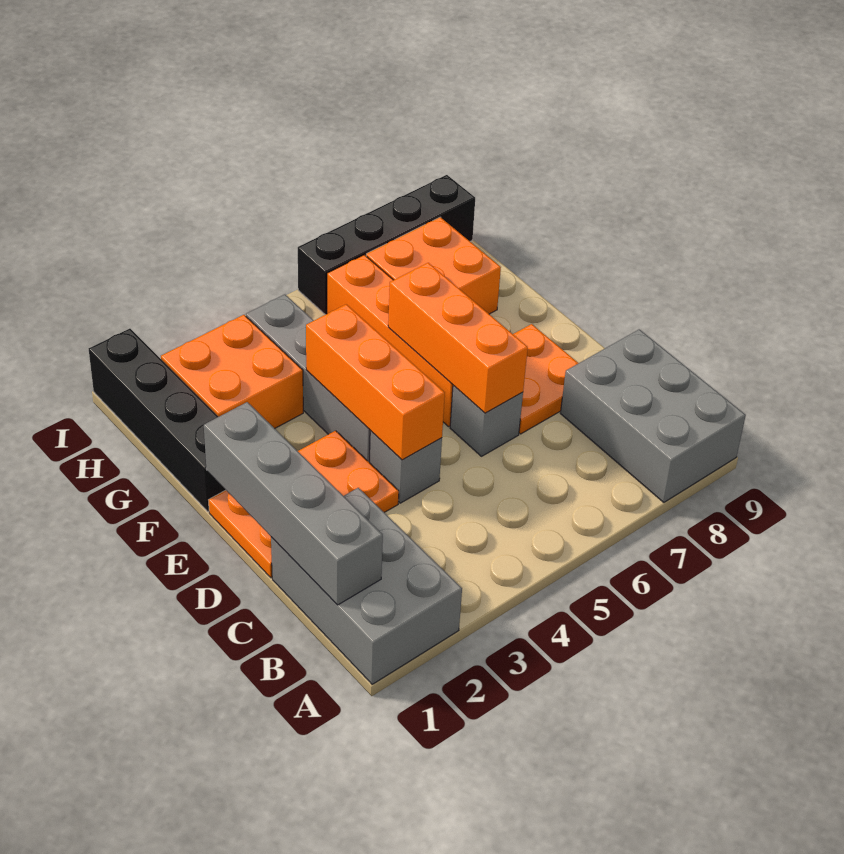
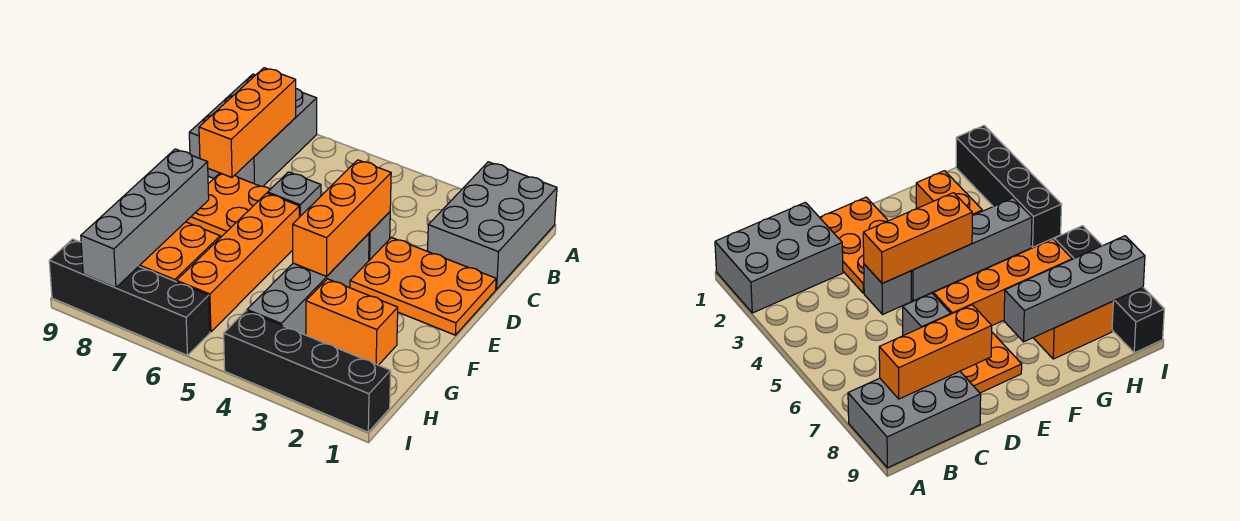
grey 1x4 brick [204,402,383,605] -> grey 1x4 brick moved to [81,149,209,288]
orange 1x3 brick [388,263,528,413] -> orange 1x3 brick moved to [199,68,296,177]
black 1x4 brick [89,329,226,512] -> black 1x4 brick turned to [224,311,391,432]
orange 2x2 brick [161,315,303,428] -> orange 1x2 brick [306,279,398,365]

